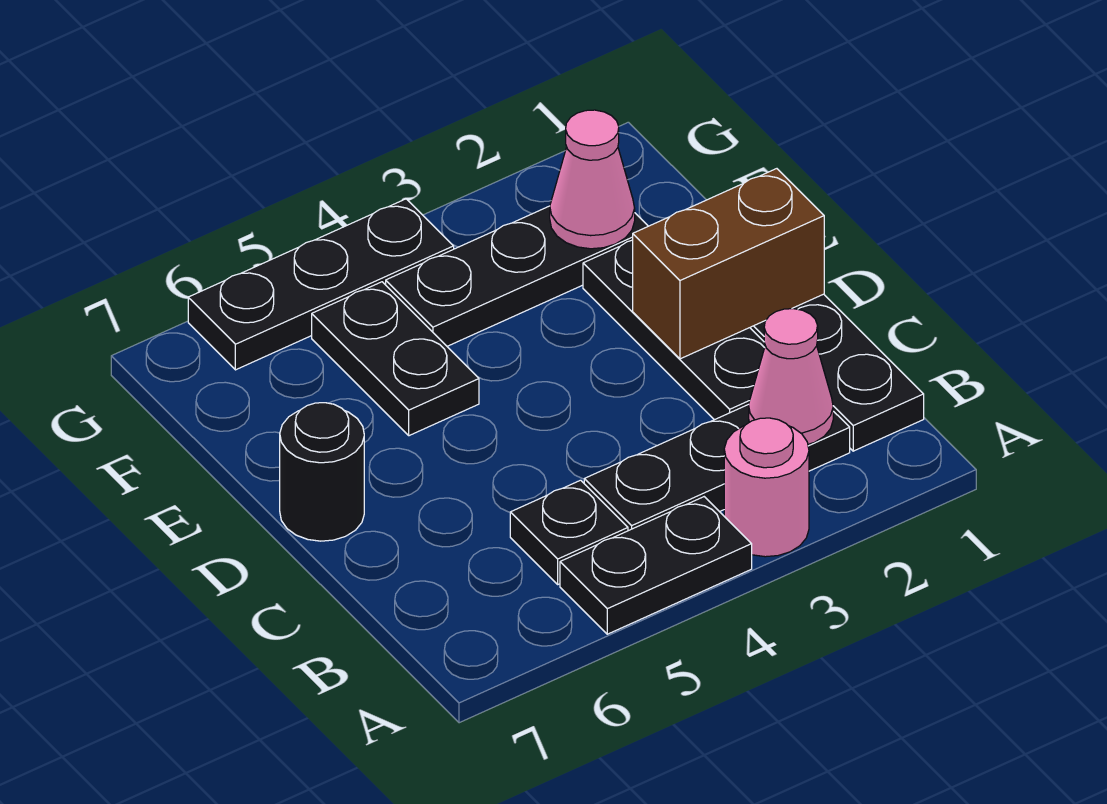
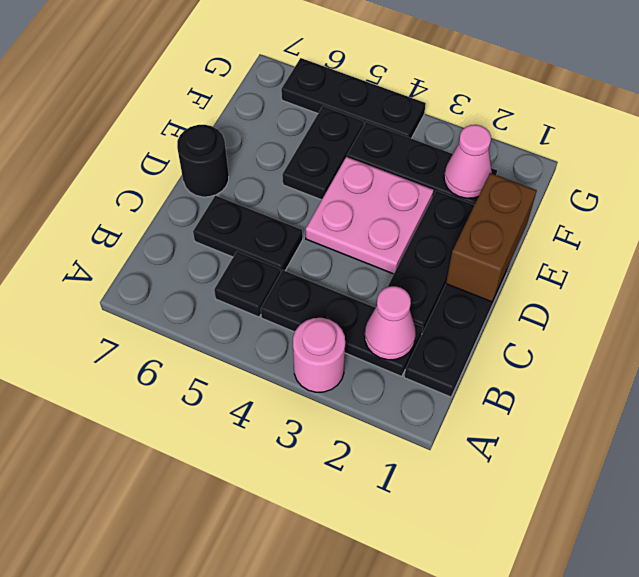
black 1x2 plate [560,497,752,634] -> black 1x2 plate moved to [193,195,303,273]
brown 1x2 brick [633,169,824,359] -> brown 1x2 brick turned to [446,173,537,302]
none -> pink 2x2 plate [306,157,434,274]

